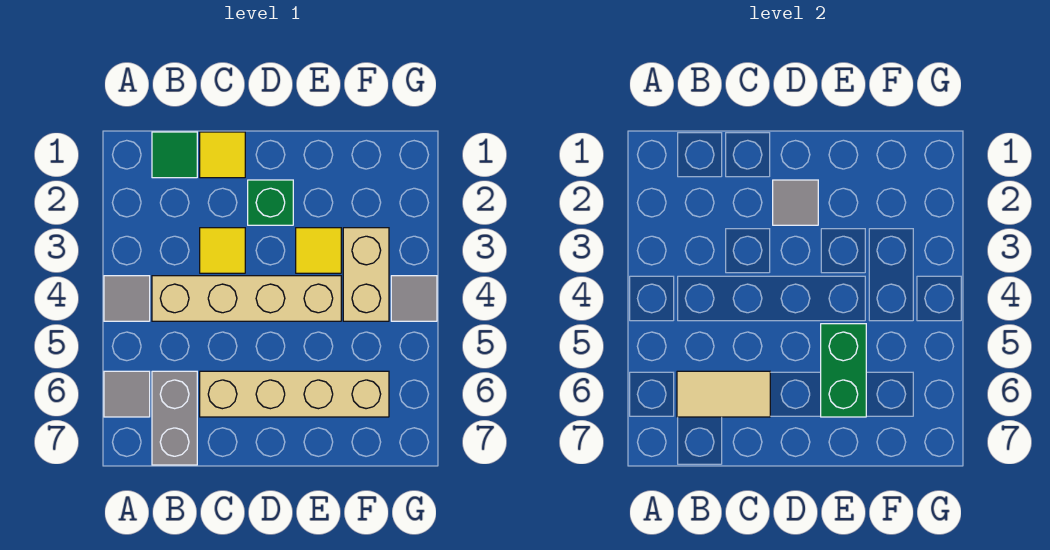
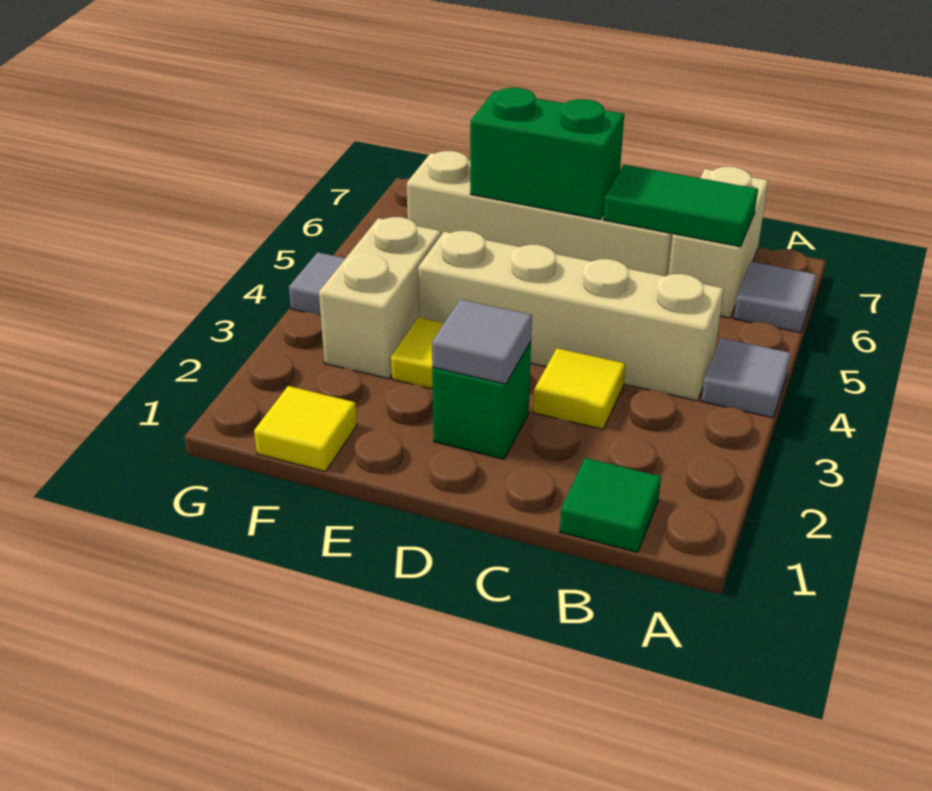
grey 1x2 brick [152,371,197,465] -> tan 1x2 brick [668,167,768,318]
tan 1x2 tile [677,371,770,417] -> green 1x2 tile [603,165,758,247]
yellow 1x1 tile [200,132,245,178] -> yellow 1x1 tile moved to [254,386,357,471]
green 1x2 brick [821,324,866,417] -> green 1x2 brick turned to [470,88,624,220]

